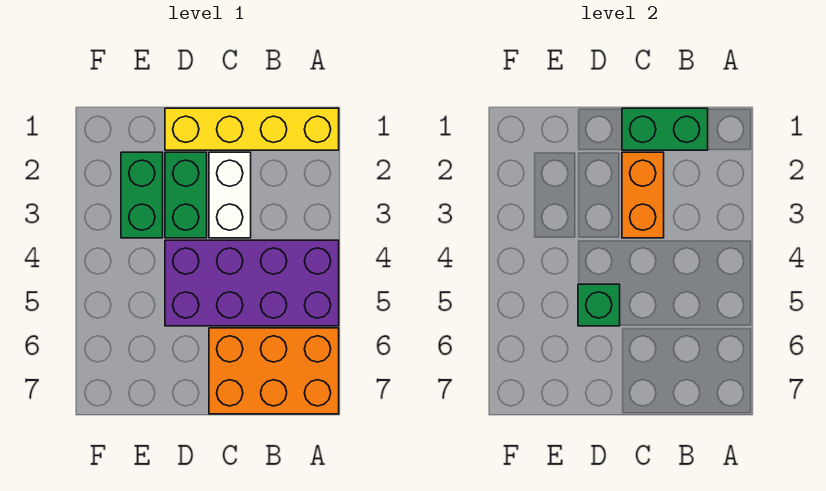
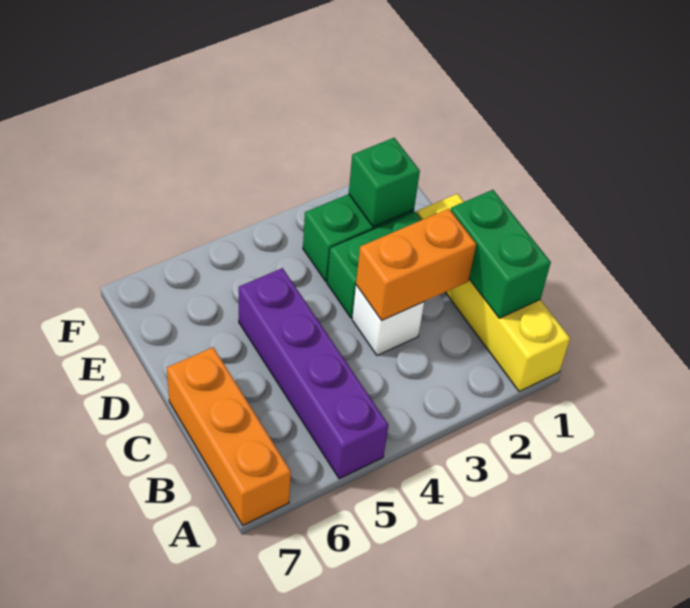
purple 2x4 brick [165,240,339,326] -> purple 1x4 brick [239,268,388,479]
orange 2x3 brick [209,328,339,414] -> orange 1x3 brick [167,347,291,525]
white 1x2 brick [209,152,251,238] -> white 1x1 brick [352,285,424,355]
green 1x1 brick [578,284,620,326] -> green 1x1 brick moved to [349,138,420,227]

